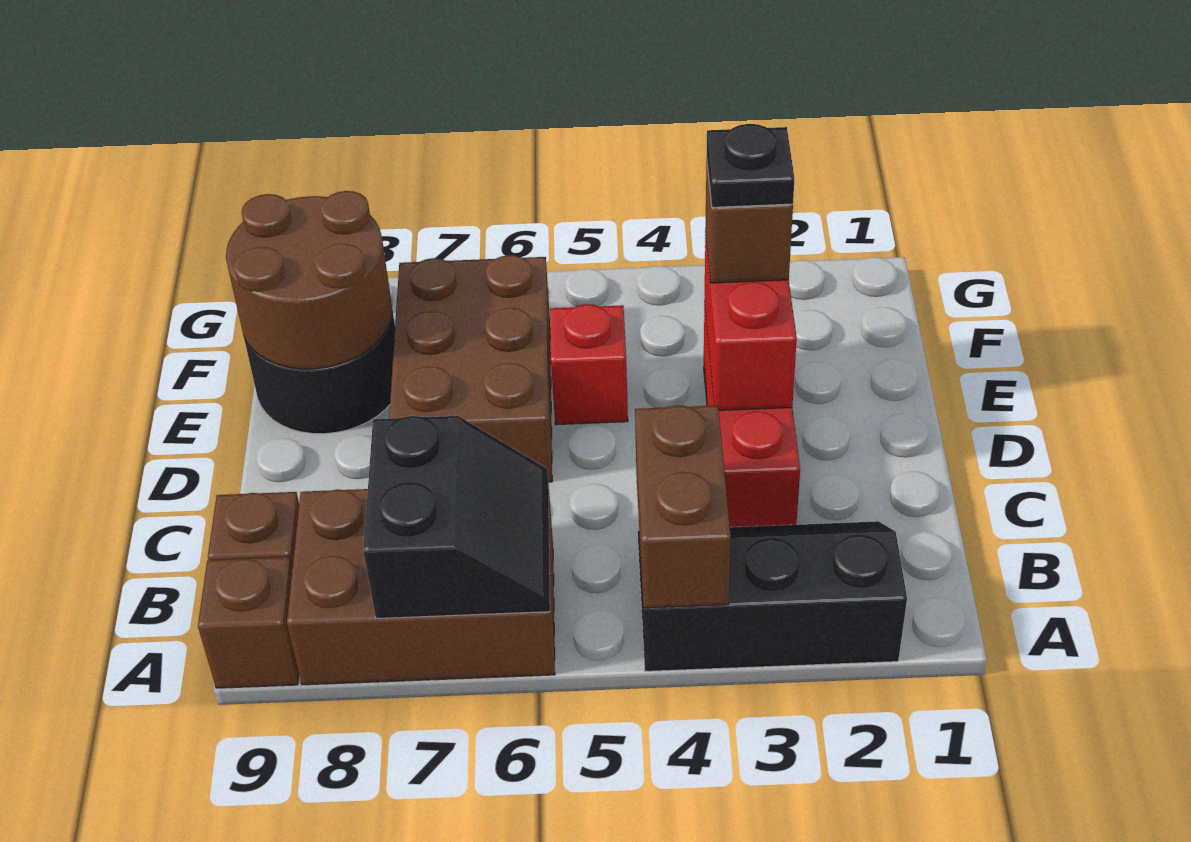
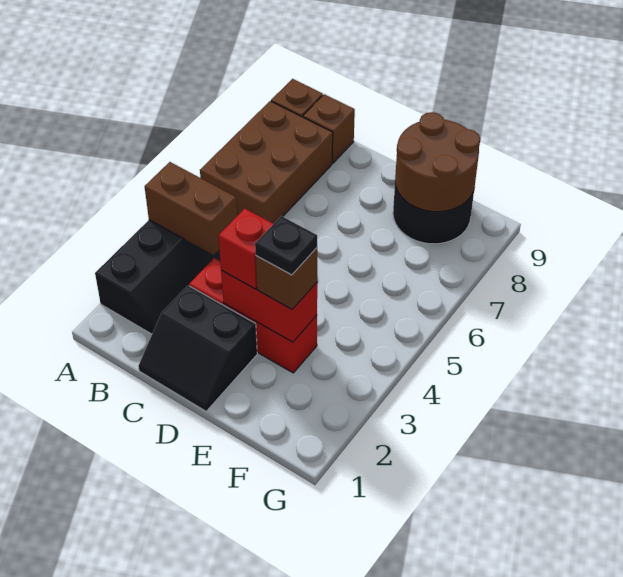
black 2x2 slope [363,416,550,619] -> black 2x2 slope moved to [138,286,257,411]
brown 2x3 brick [389,255,552,482] -> none
red 1x1 brick [550,304,628,425] -> red 1x1 brick moved to [219,208,273,289]

